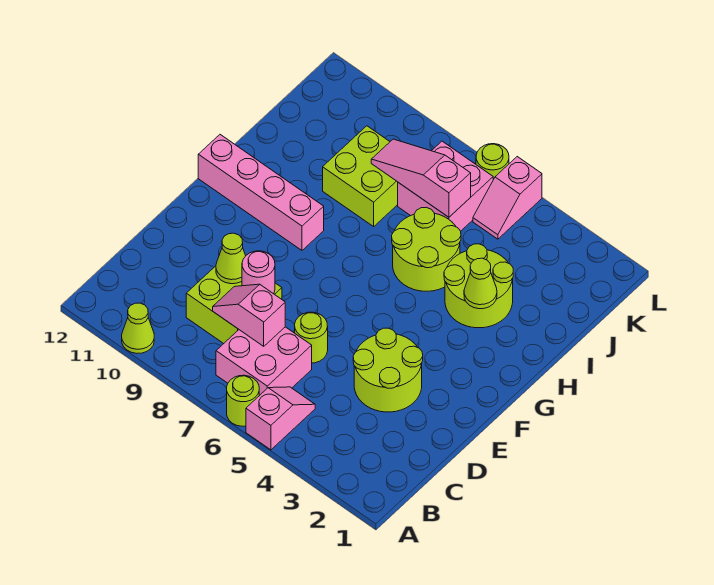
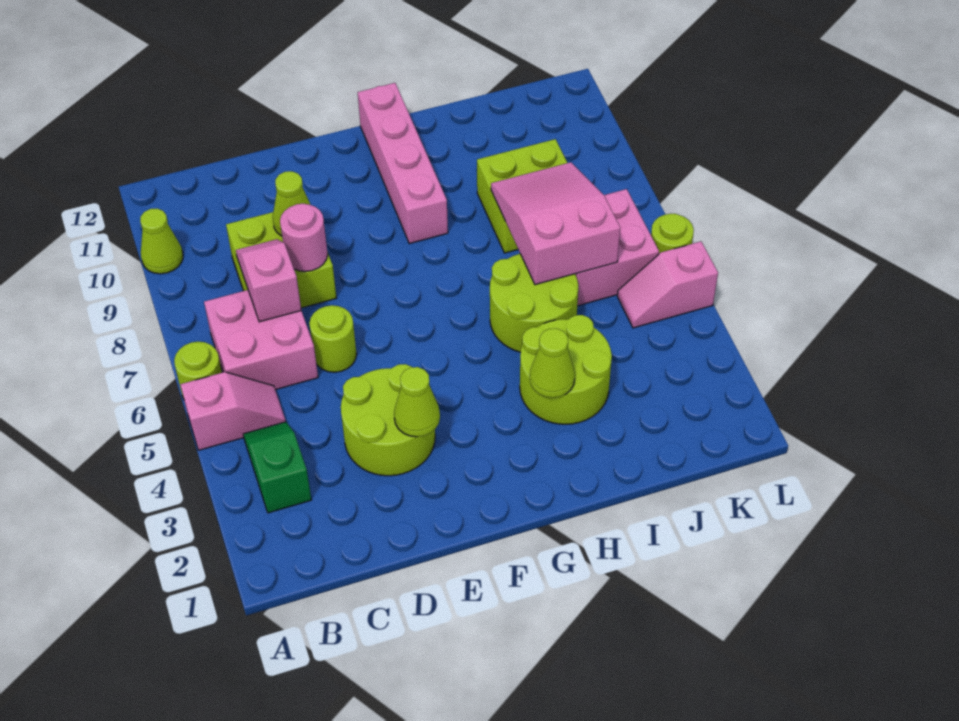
none -> green 1x2 slope [243,422,311,513]
none -> lime 1x1 cone [394,367,440,437]
pink 1x3 slope [371,139,471,217] -> pink 2x3 slope [491,162,620,285]

